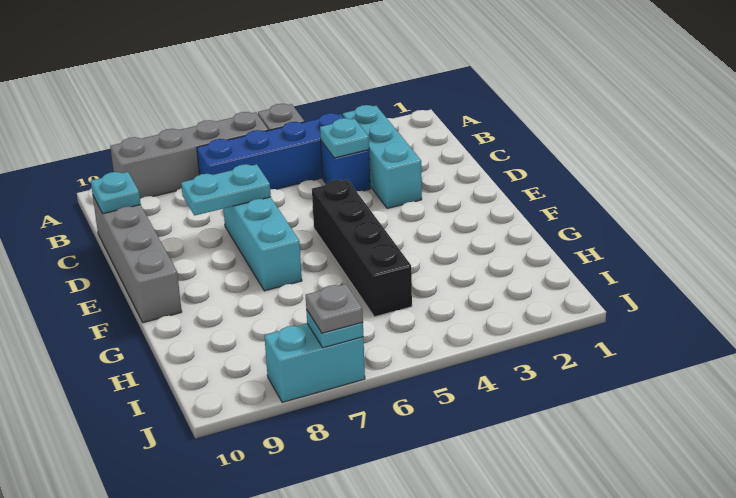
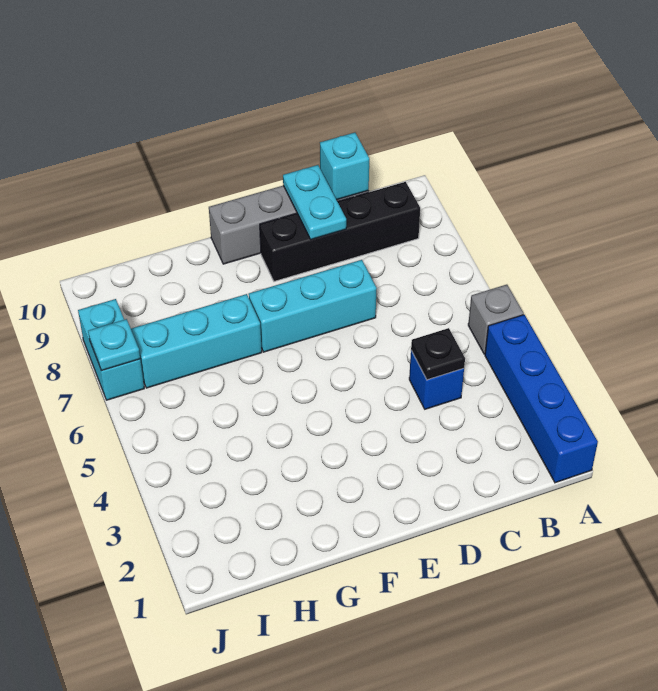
grey 1x4 brick [110,112,268,199] -> none
cyan 1x3 brick [343,105,422,208] -> cyan 1x3 brick moved to [131,294,262,388]
blue 1x4 brick [197,113,344,189] -> blue 1x4 brick moved to [485,315,598,483]
cyan 1x1 plate [320,118,369,158] -> black 1x1 plate [411,328,465,380]
cyan 1x1 plate [91,172,141,214] -> cyan 1x1 brick [320,133,369,200]
cyan 1x2 plate [181,164,271,216] -> cyan 1x2 plate moved to [283,165,346,240]
black 1x4 brick [312,180,412,317] -> black 1x4 brick moved to [260,182,420,282]
grey 1x1 plate [306,284,363,333] -> none

